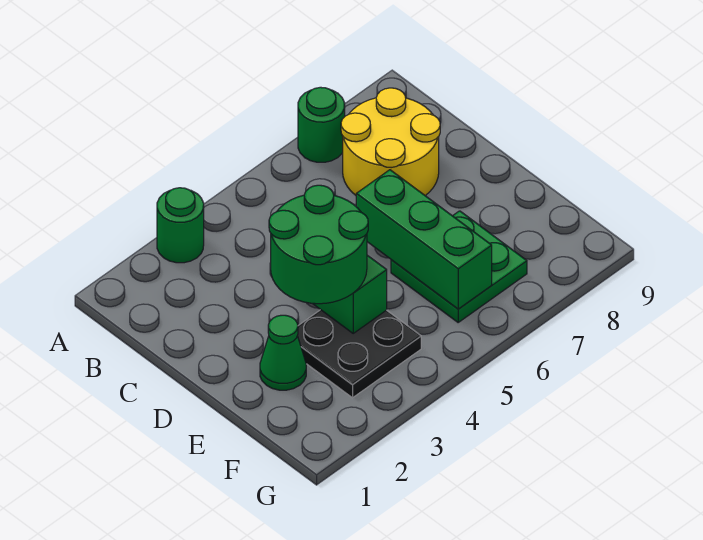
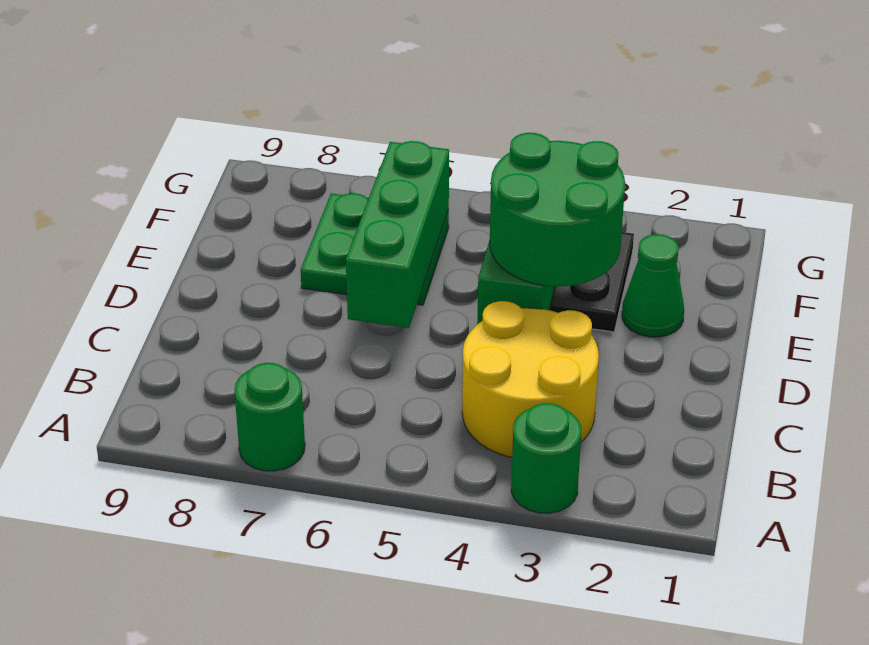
yellow 2x2 round brick [341,88,440,195] -> yellow 2x2 round brick moved to [462,301,599,457]

